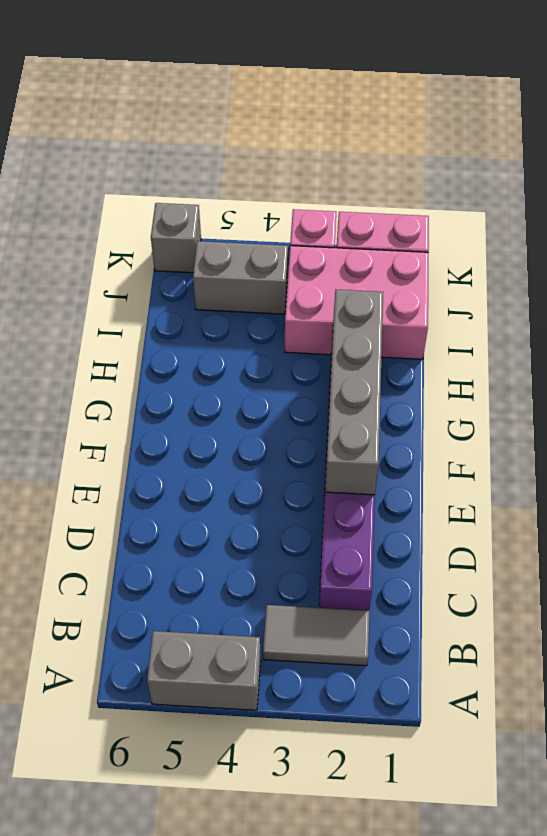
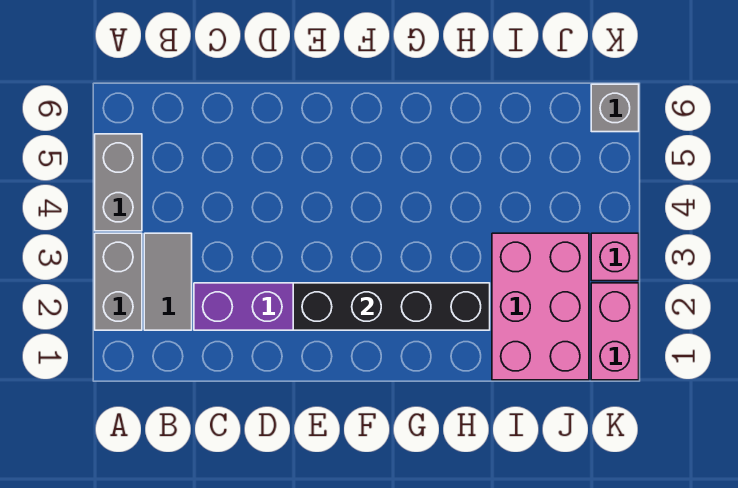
grey 1x4 brick [325,290,383,495] -> black 1x4 brick [293,283,490,330]
grey 1x2 brick [193,241,288,314] -> grey 1x2 brick moved to [95,233,142,330]

